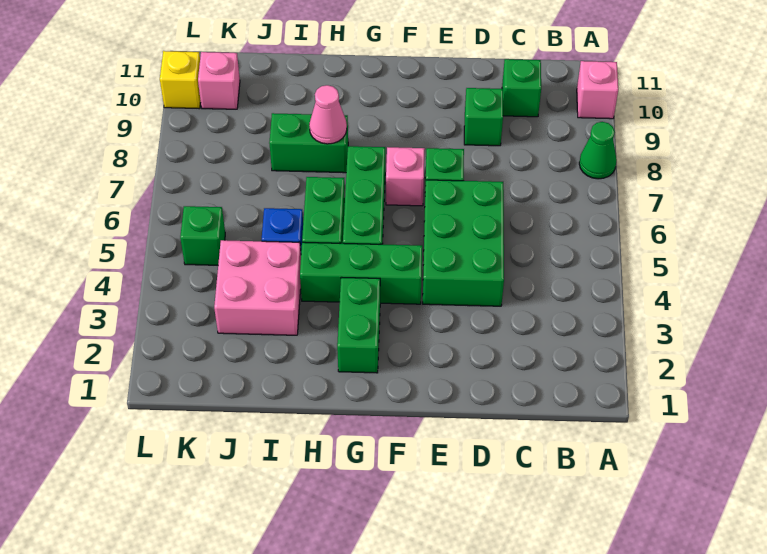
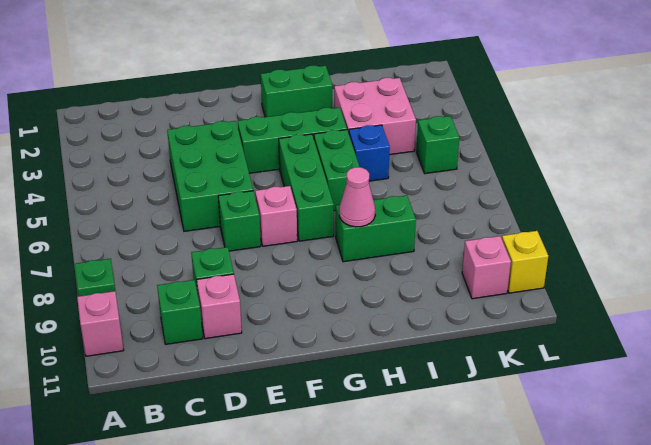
green 1x1 cone [579,122,617,179] -> green 1x1 plate [75,259,115,296]
none -> pink 1x1 brick [197,274,242,339]
green 1x2 brick [337,277,380,373] -> green 1x2 brick turned to [261,65,332,117]

